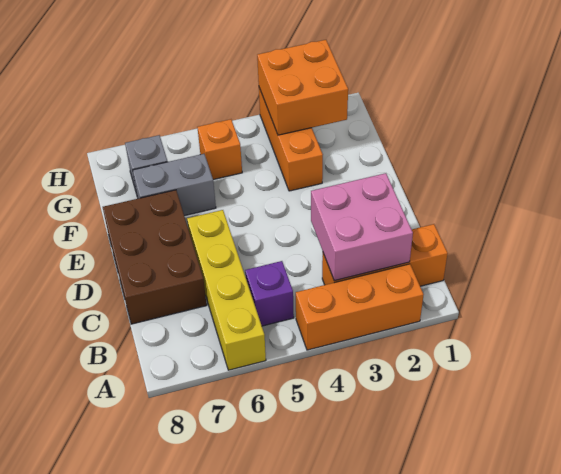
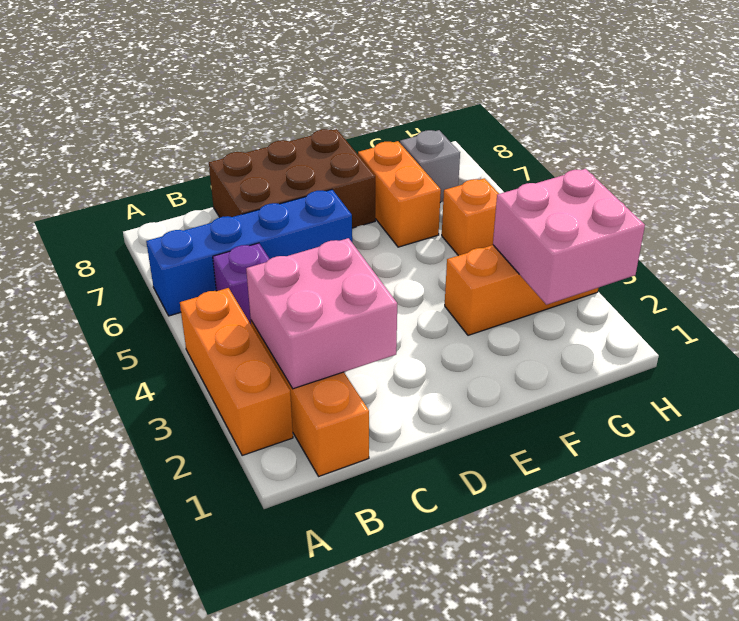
yellow 1x4 brick [187,210,266,370] -> blue 1x4 brick [146,190,352,316]
grey 1x2 brick [133,154,216,216] -> orange 1x2 brick [358,141,441,247]
orange 2x2 brick [257,40,348,135] -> pink 2x2 brick [493,169,645,305]

